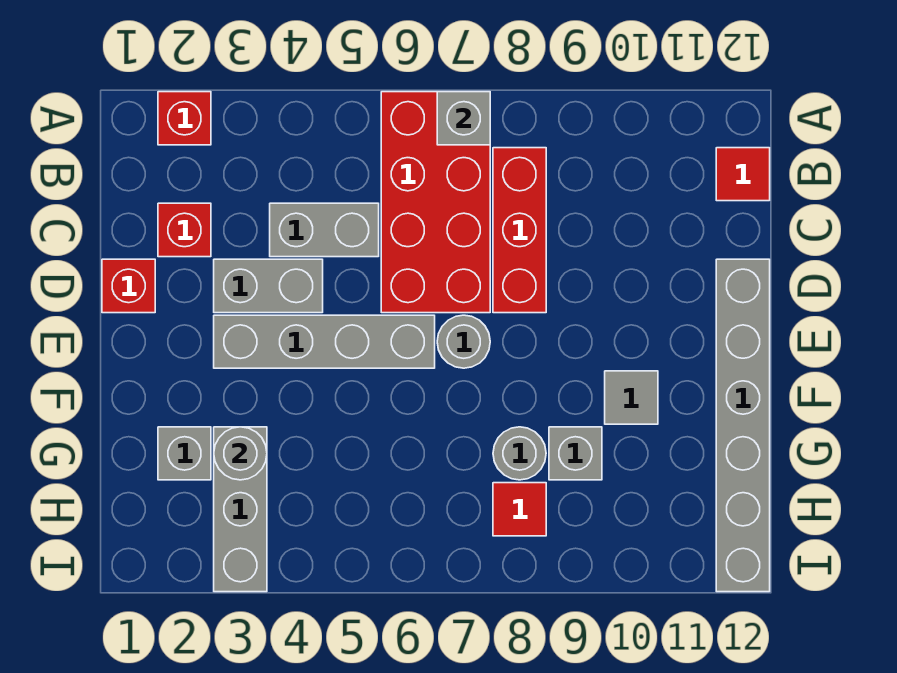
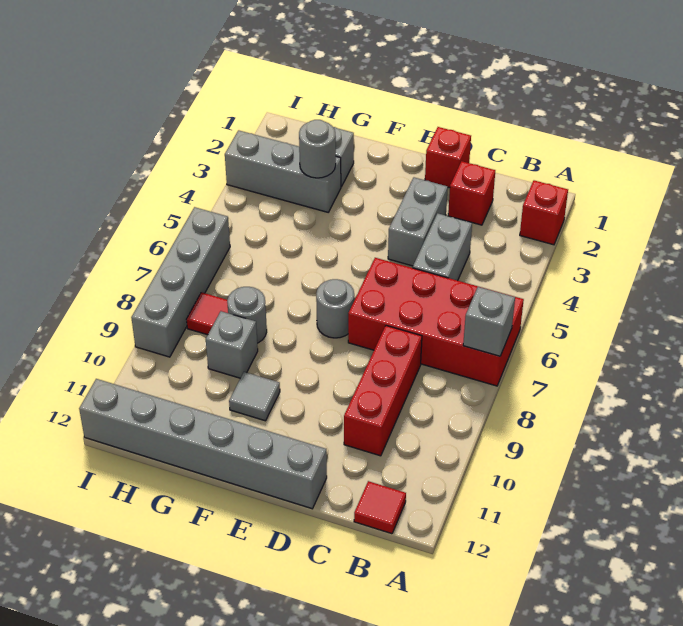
red 1x3 brick [493,148,546,313] -> red 1x3 brick turned to [344,326,422,456]
grey 1x4 brick [214,315,435,368] -> grey 1x4 brick moved to [131,207,230,357]

